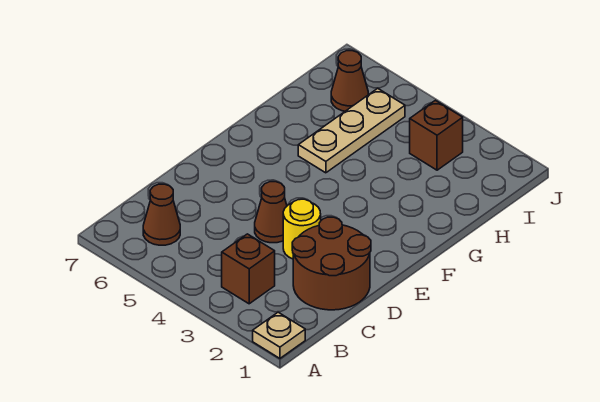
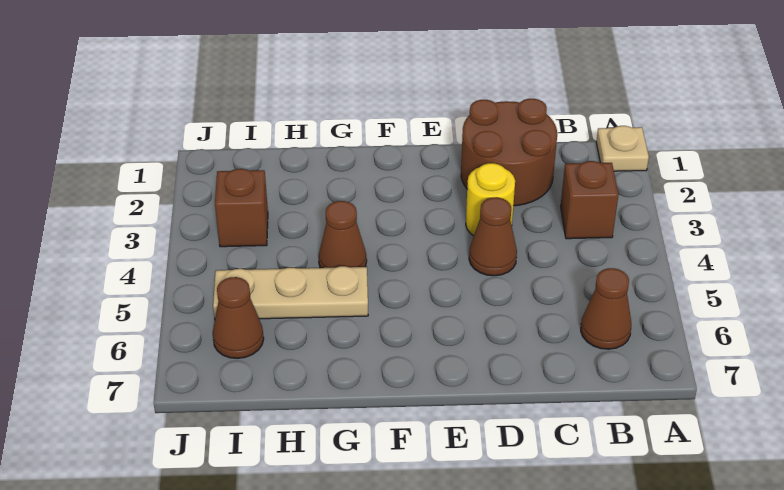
none -> brown 1x1 cone [319,201,367,268]

